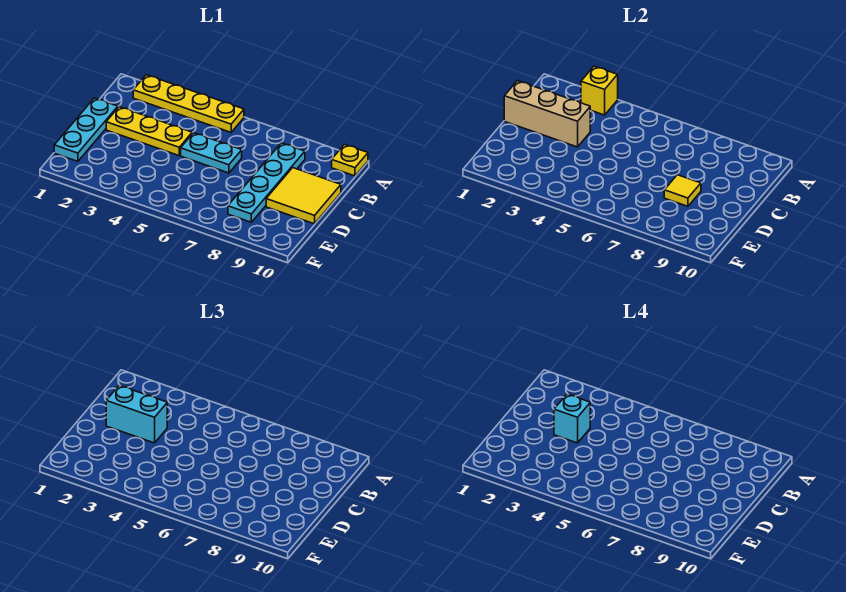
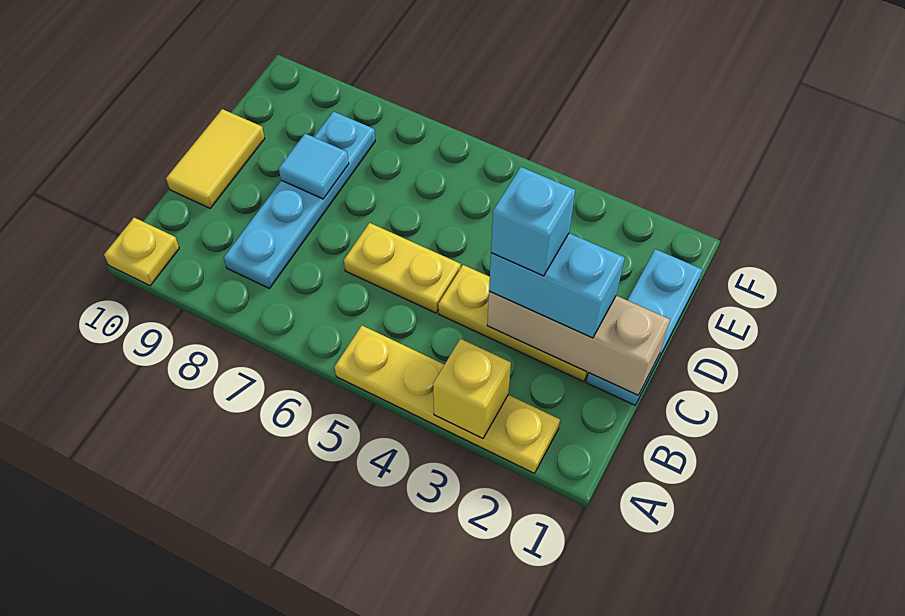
cyan 1x2 plate [181,133,242,173] -> yellow 1x2 plate [344,223,461,313]
yellow 2x2 tile [266,168,341,224] -> yellow 1x2 tile [166,109,265,208]
yellow 1x1 tile [664,175,701,206] -> cyan 1x1 tile [279,134,349,199]

